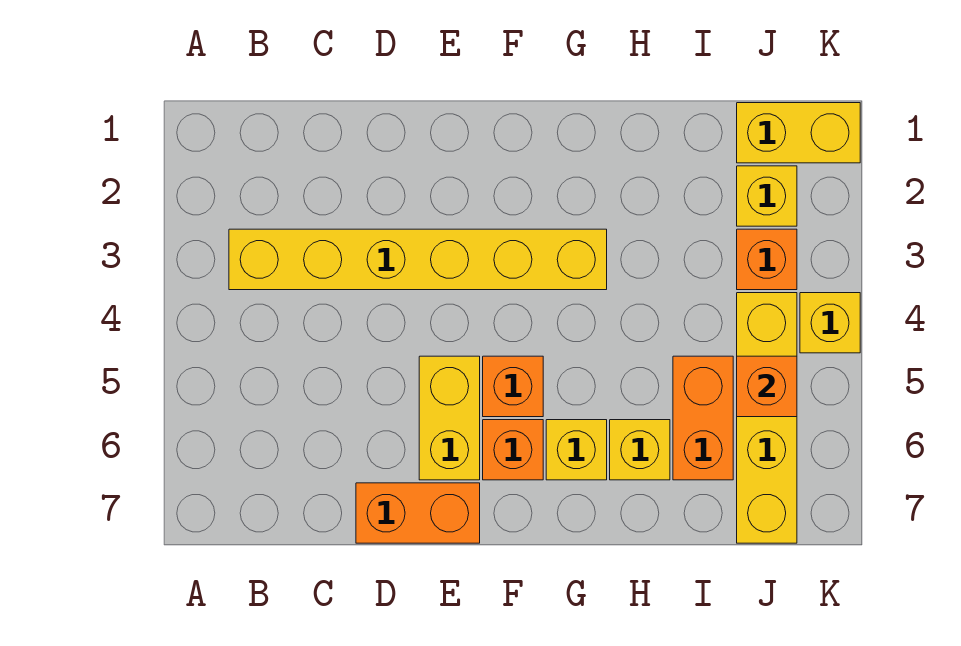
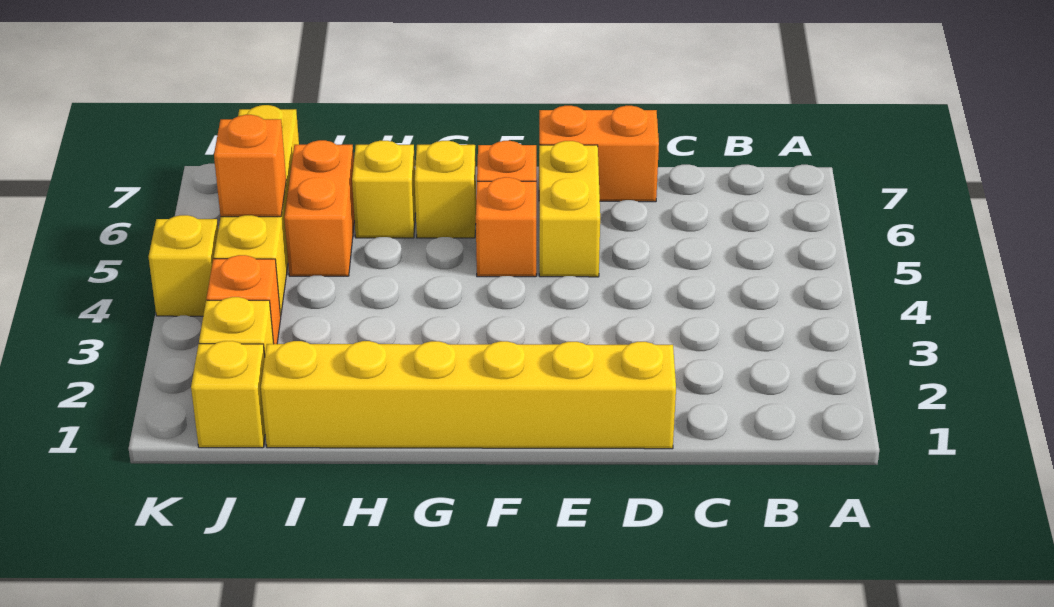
yellow 1x6 brick [229,229,607,290] -> yellow 1x6 brick moved to [261,341,676,449]
yellow 1x2 brick [737,103,860,163] -> yellow 1x1 brick [191,341,265,448]

